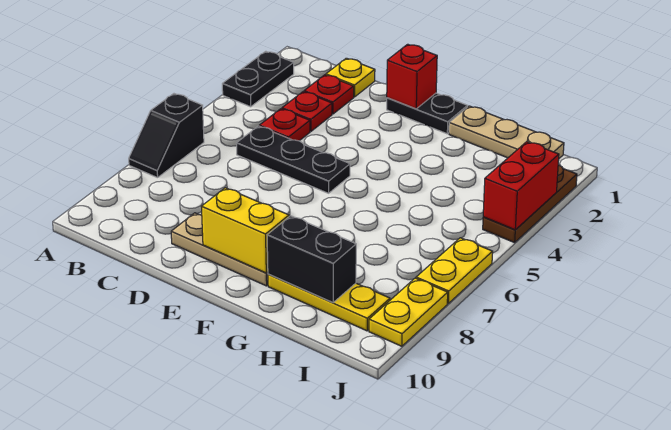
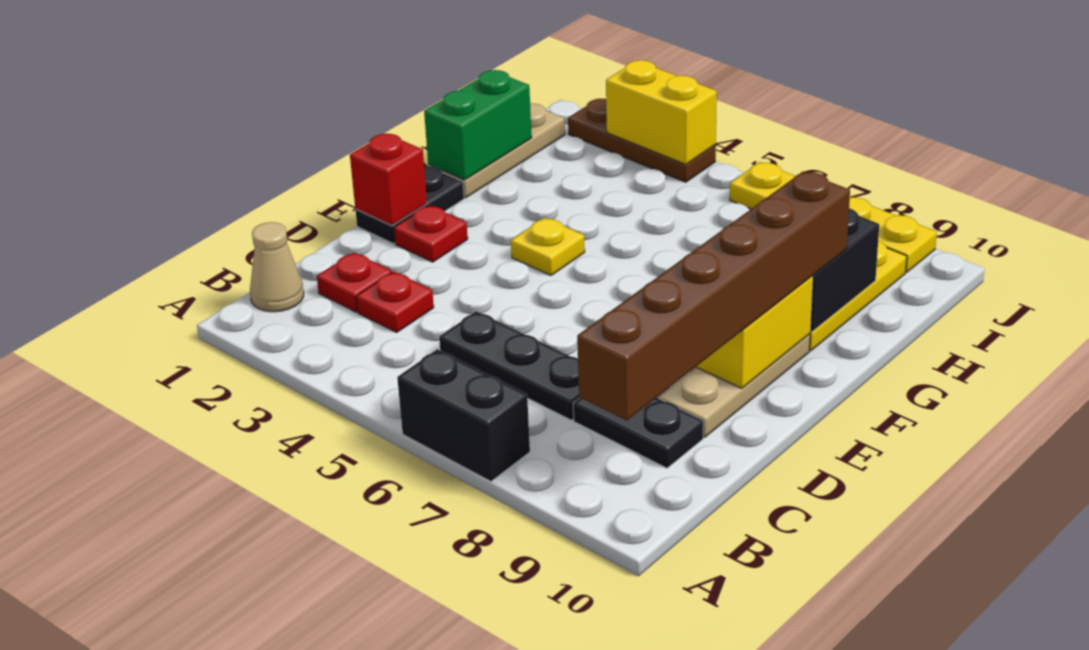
black 1x2 plate [222,51,294,107] -> black 1x2 plate moved to [573,398,703,468]
black 1x2 slope [129,94,204,178] -> black 1x2 brick [397,349,530,481]
none -> tan 1x1 cone [250,222,304,312]
none -> brown 1x6 brick [577,172,850,420]
yellow 1x1 plate [326,58,375,97] -> yellow 1x1 plate moved to [511,218,585,275]
red 1x1 plate [259,109,310,141] -> red 1x1 plate moved to [394,205,468,262]
black 1x3 plate [236,126,350,193] -> black 1x3 plate turned to [439,311,580,420]
none -> green 1x2 brick [424,70,532,180]
red 1x2 brick [483,142,559,230] -> yellow 1x2 brick [606,60,717,165]

